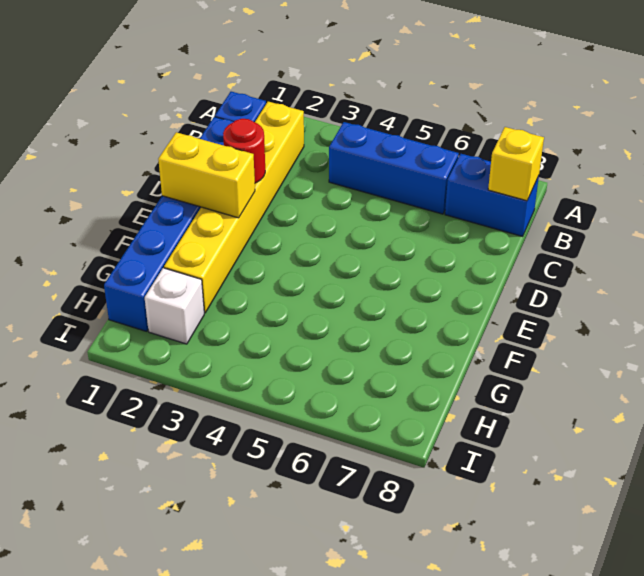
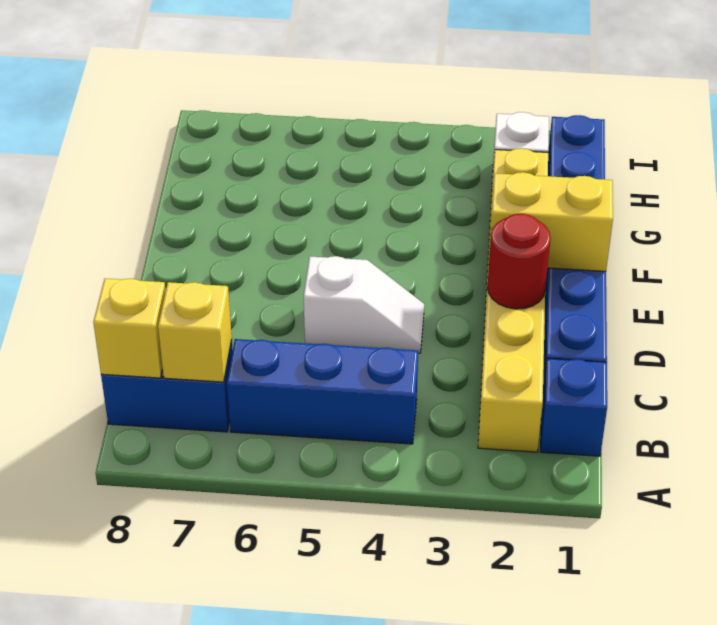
none -> yellow 1x1 brick [158,282,232,382]
none -> white 1x2 slope [304,256,424,353]

